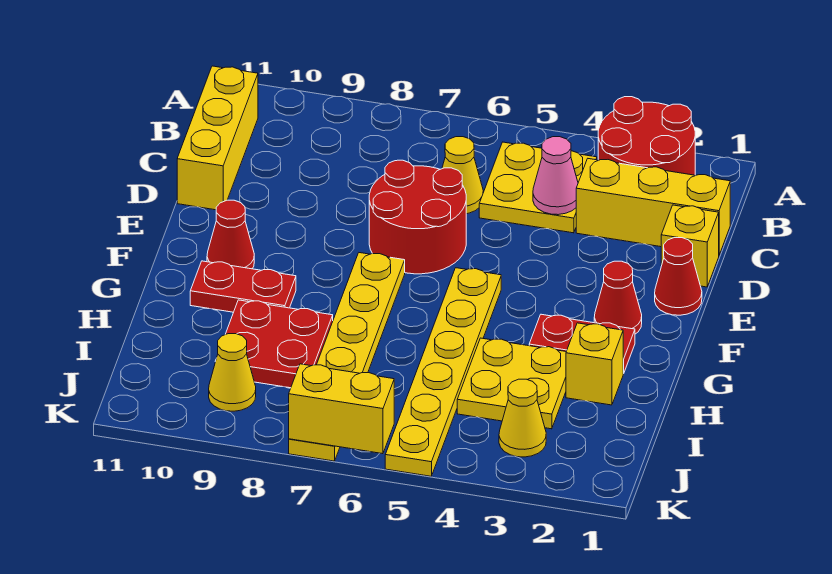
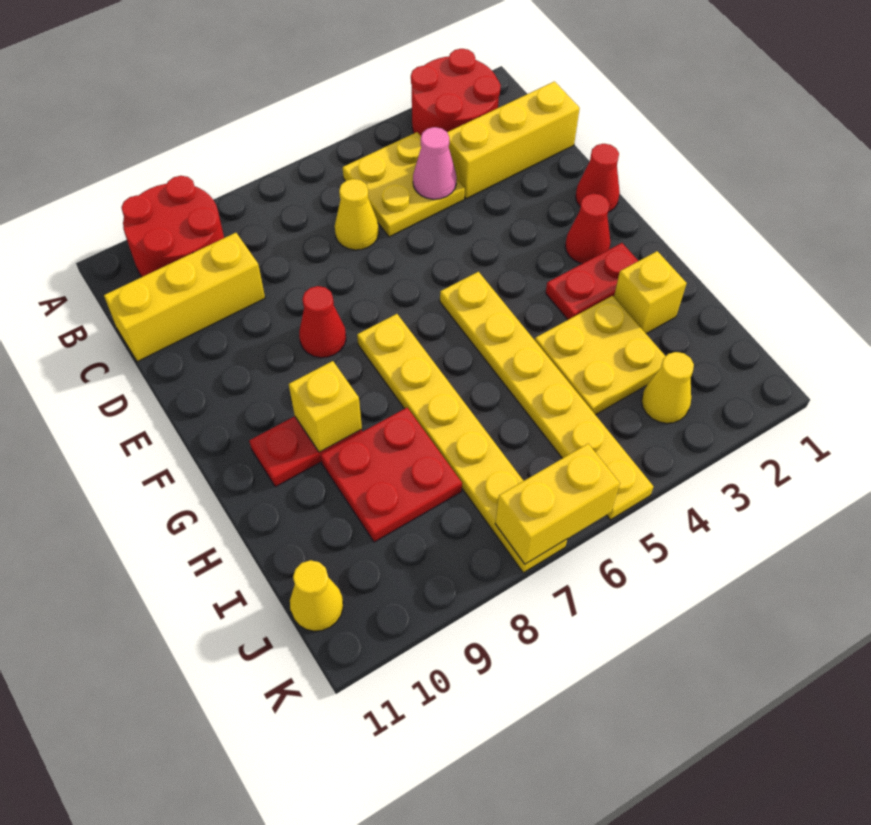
yellow 1x3 brick [177,66,258,210] -> yellow 1x3 brick turned to [104,233,265,362]
yellow 1x1 brick [661,205,719,287] -> yellow 1x1 brick moved to [289,361,362,452]
red 2x2 round brick [369,160,466,274] -> red 2x2 round brick moved to [121,176,224,277]
red 1x1 cone [207,200,254,269] -> red 1x1 cone moved to [299,286,346,358]
yellow 1x1 cone [209,334,256,411] -> yellow 1x1 cone moved to [290,560,343,631]

